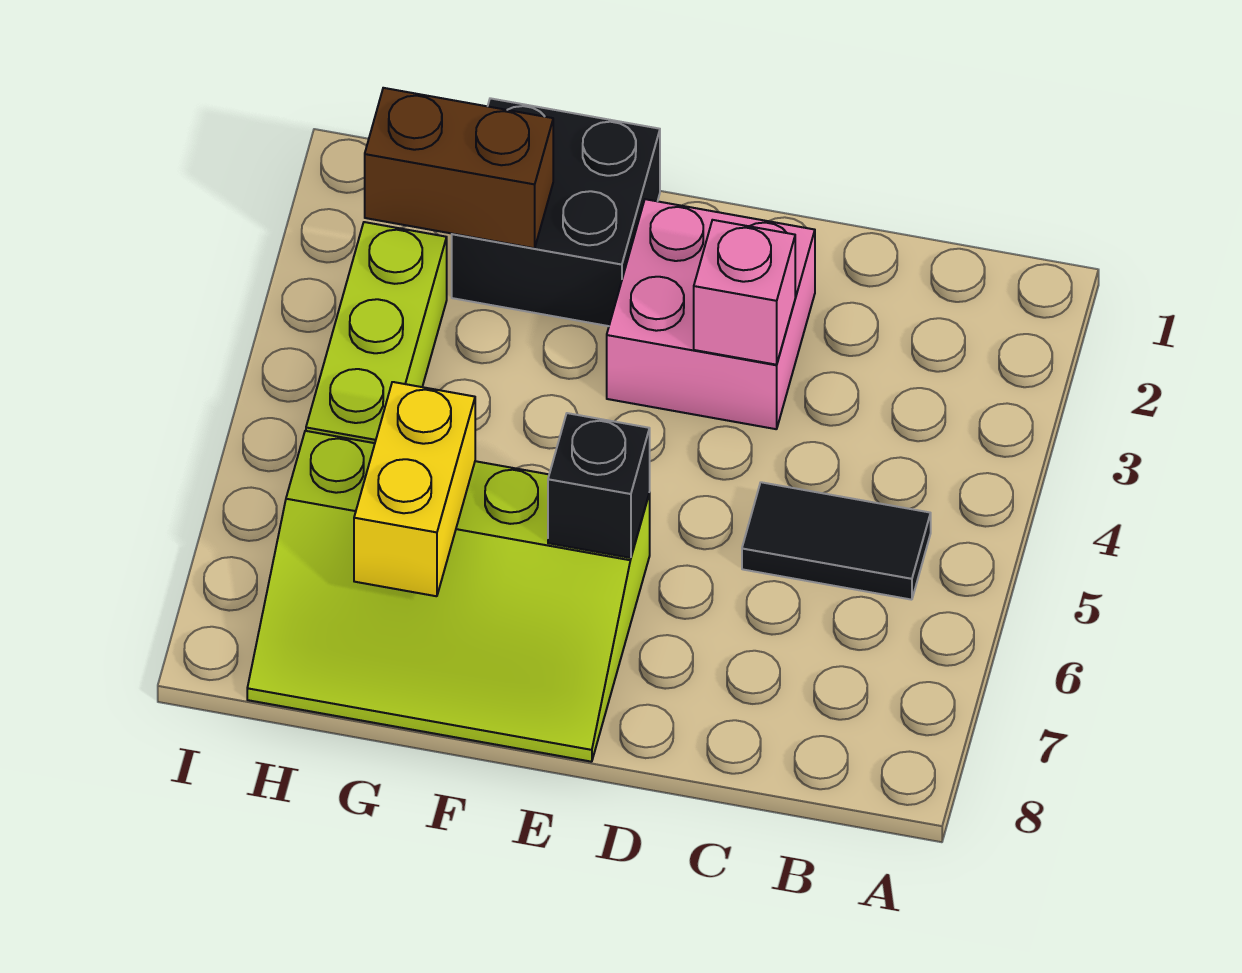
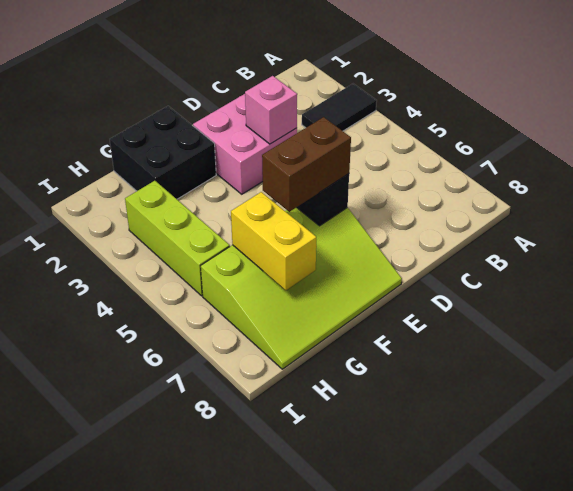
black 1x2 tile [742,482,931,600] -> black 1x2 tile moved to [302,84,377,131]
brown 1x2 brick [365,88,553,248] -> brown 1x2 brick moved to [262,117,351,212]

